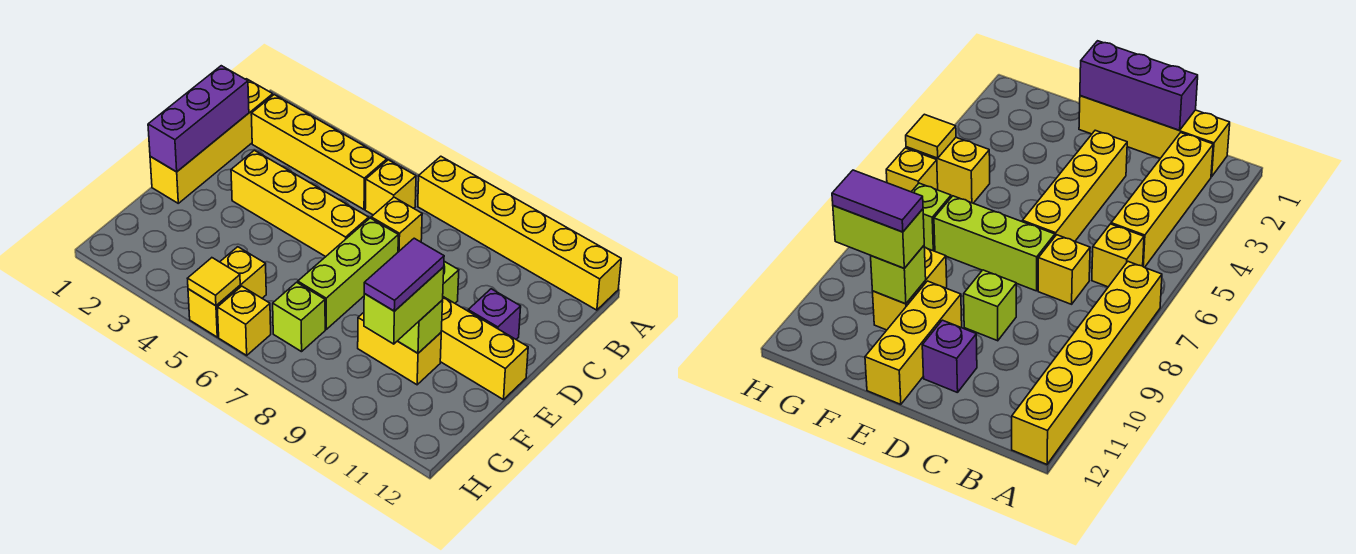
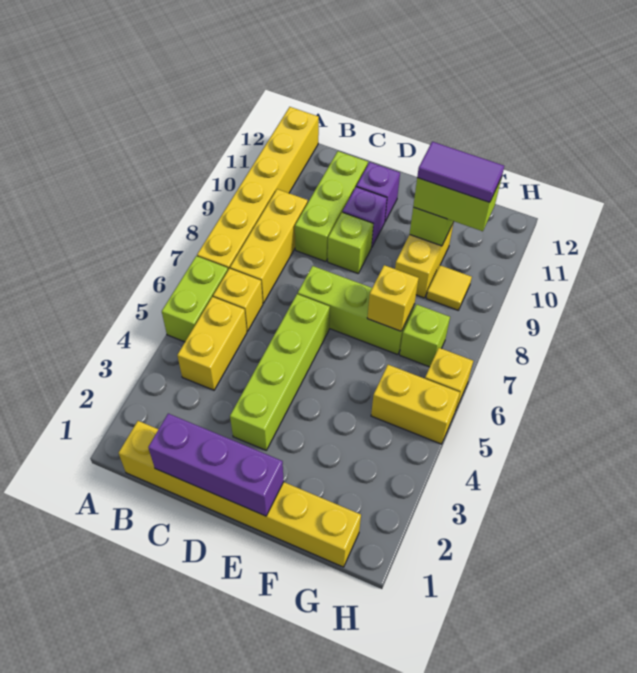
none -> lime 1x2 brick [162,256,228,342]
yellow 1x4 brick [150,79,273,203] -> yellow 1x6 brick [119,421,361,567]
yellow 1x4 brick [251,95,387,209] -> yellow 1x2 brick [177,297,247,390]
yellow 1x1 brick [371,197,422,252] -> yellow 1x1 brick moved to [367,265,419,331]
none -> lime 1x3 brick [295,151,368,262]
yellow 1x4 brick [231,150,369,257] -> lime 1x4 brick [230,294,330,450]
none -> purple 1x1 brick [343,187,387,247]
yellow 1x3 brick [440,297,528,400] -> yellow 1x3 brick moved to [230,189,308,303]
yellow 1x1 tile [187,258,240,306] -> yellow 1x1 tile moved to [426,265,472,310]

